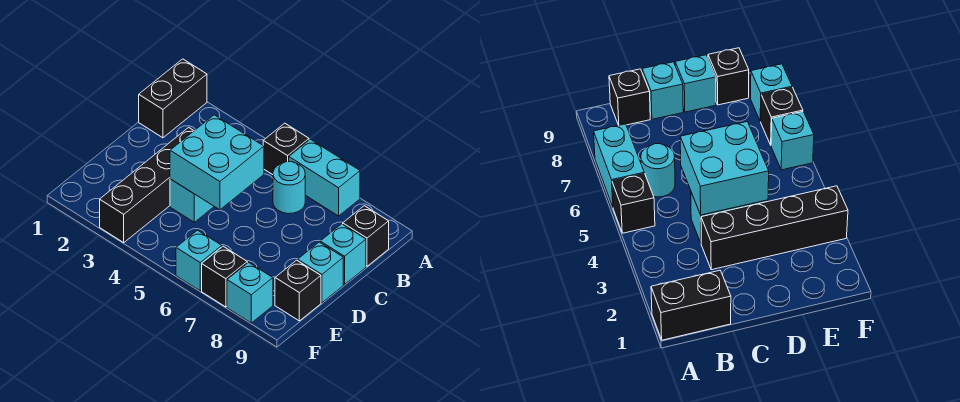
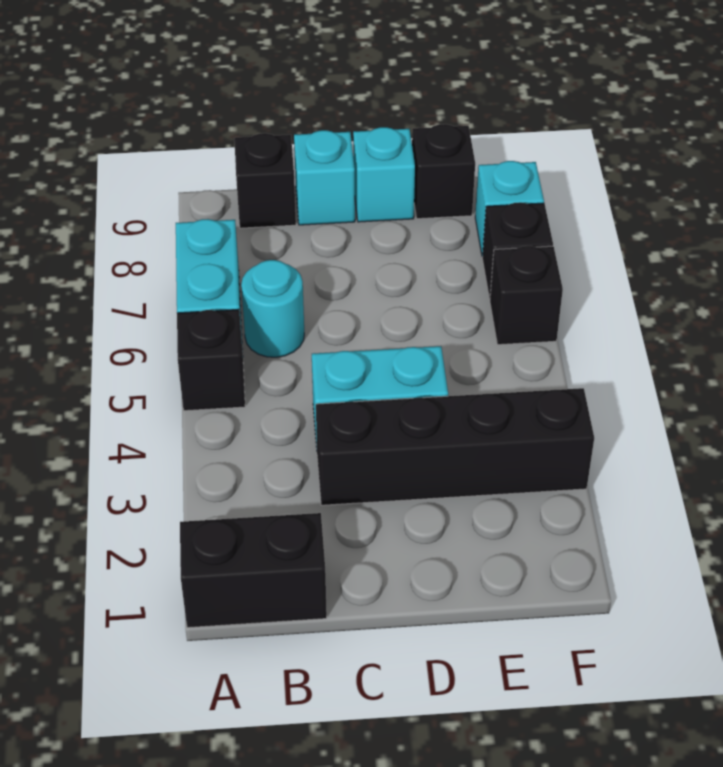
cyan 2x2 brick [170,115,264,210] -> none
cyan 1x1 brick [176,230,222,291] -> black 1x1 brick [490,246,563,345]

